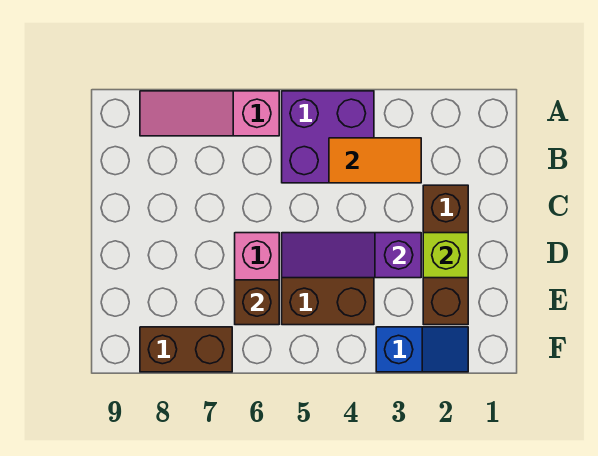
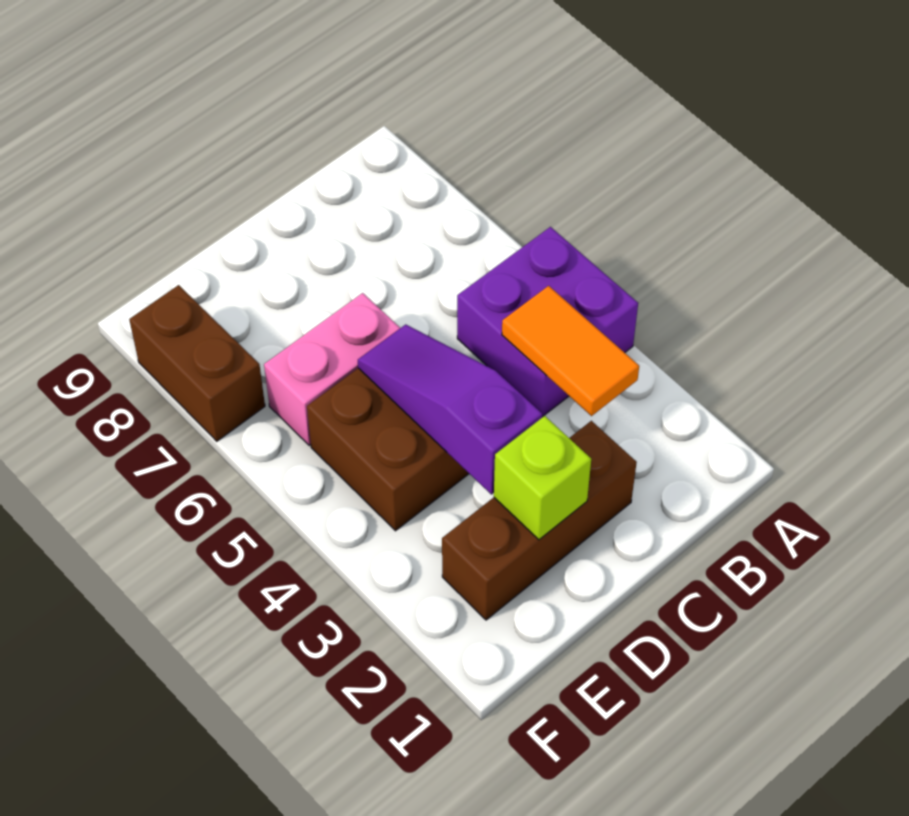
pink 1x3 slope [140,91,279,136] -> none
brown 1x1 brick [235,280,279,325] -> none
blue 1x2 slope [376,327,468,372] -> none

